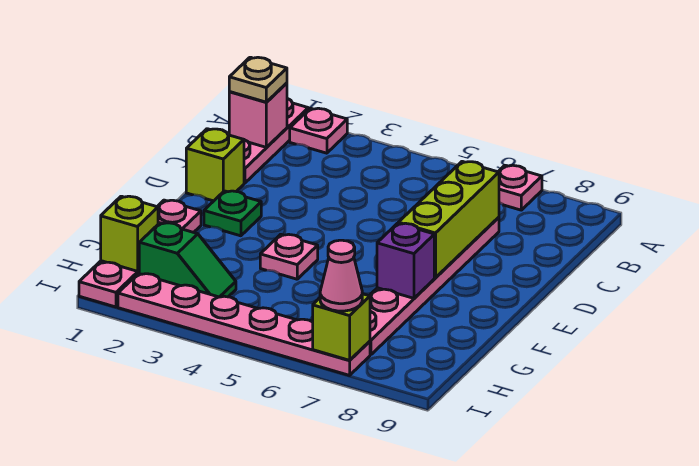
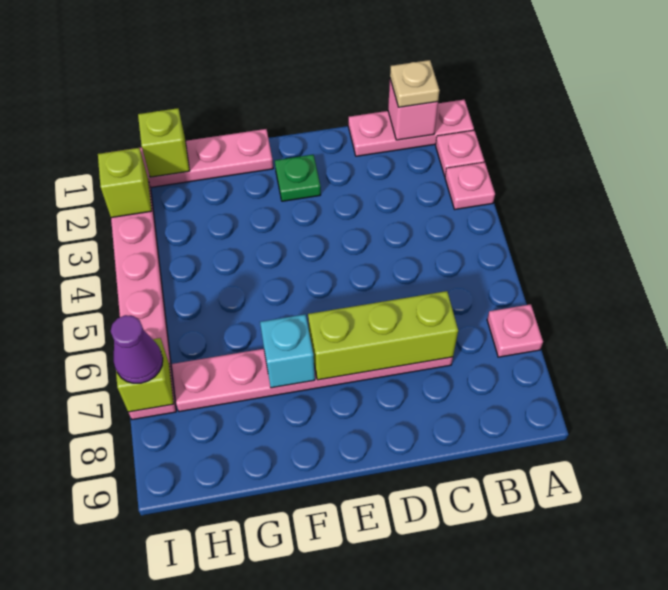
lime 1x1 brick [186,129,244,201] -> lime 1x1 brick moved to [98,148,152,218]
pink 1x1 plate [260,234,318,279] -> pink 1x1 plate moved to [445,162,495,209]
purple 1x1 brick [377,223,434,298] -> cyan 1x1 brick [260,314,315,388]
green 1x2 slope [139,223,236,297] -> none
pink 1x1 cone [320,240,362,311] -> purple 1x1 cone [111,315,163,383]

